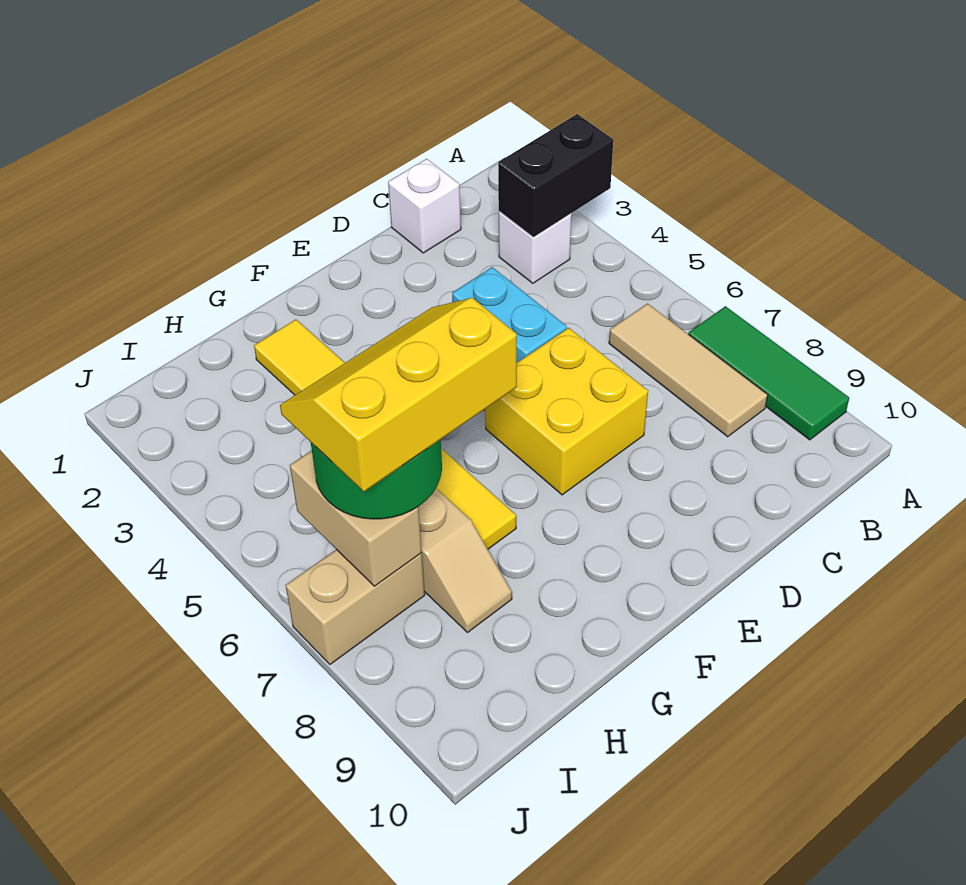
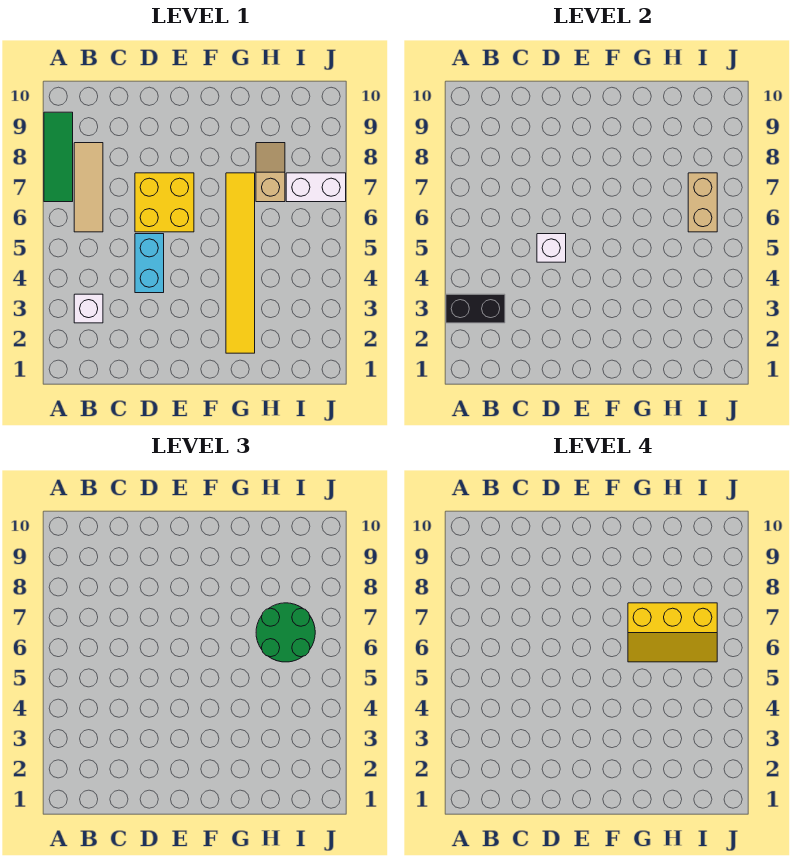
white 1x1 brick [388,159,461,253] -> white 1x1 brick moved to [537,234,566,262]
tan 1x2 brick [285,549,425,664] -> white 1x2 brick [286,173,346,202]

